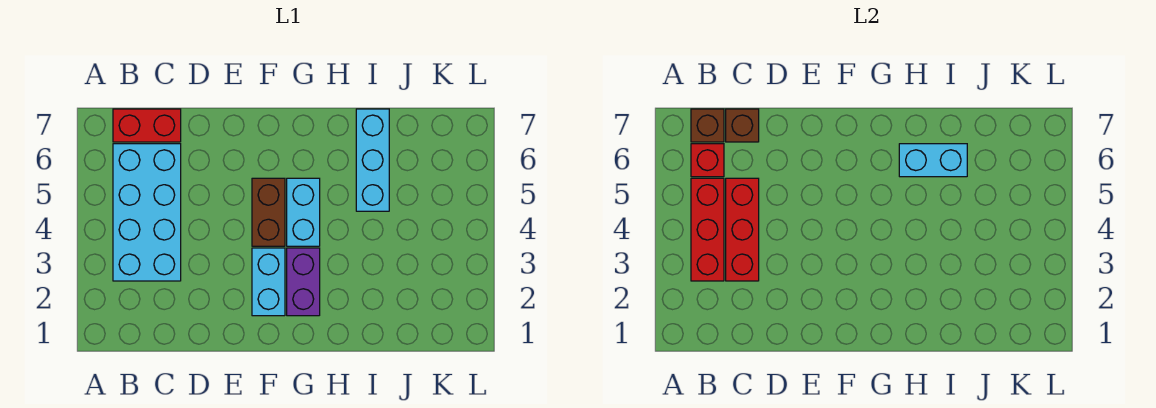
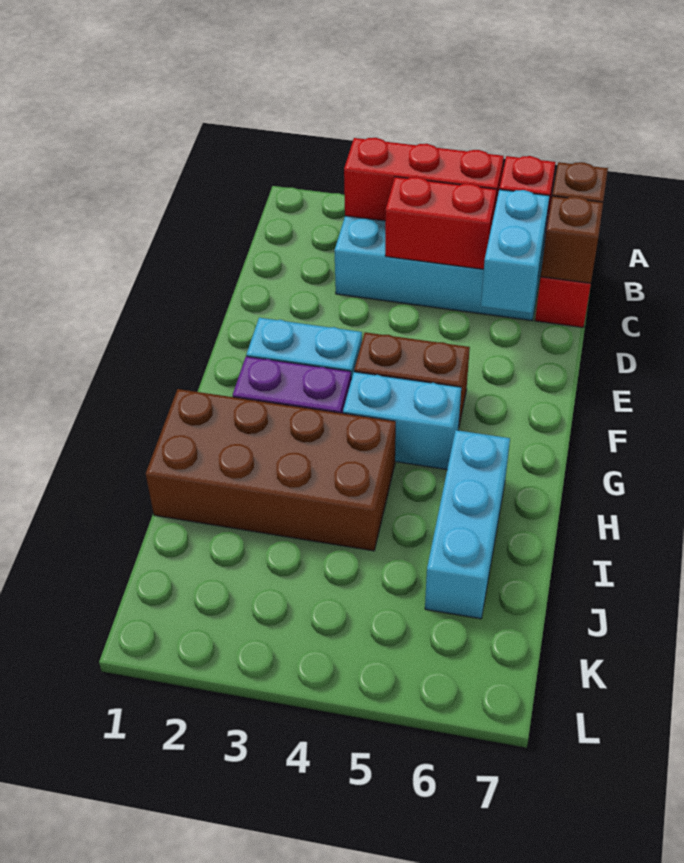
red 1x3 brick [726,178,759,281] -> red 1x2 brick [385,177,497,269]
none -> brown 2x4 brick [146,389,396,551]
cyan 1x2 brick [899,144,967,177] -> cyan 1x2 brick moved to [481,190,550,313]
cyan 1x3 brick [356,109,389,211] -> cyan 1x3 brick turned to [425,430,510,619]

